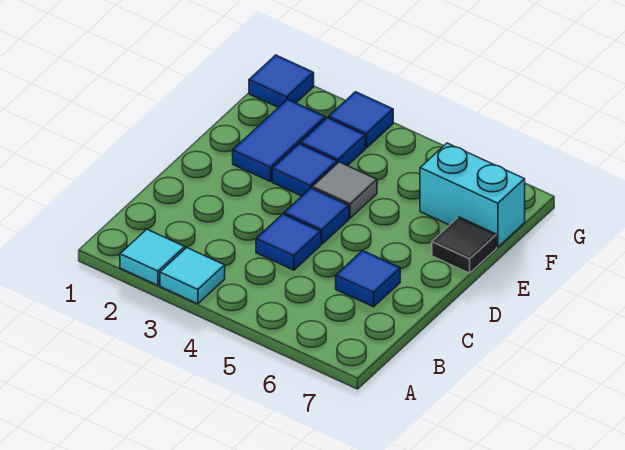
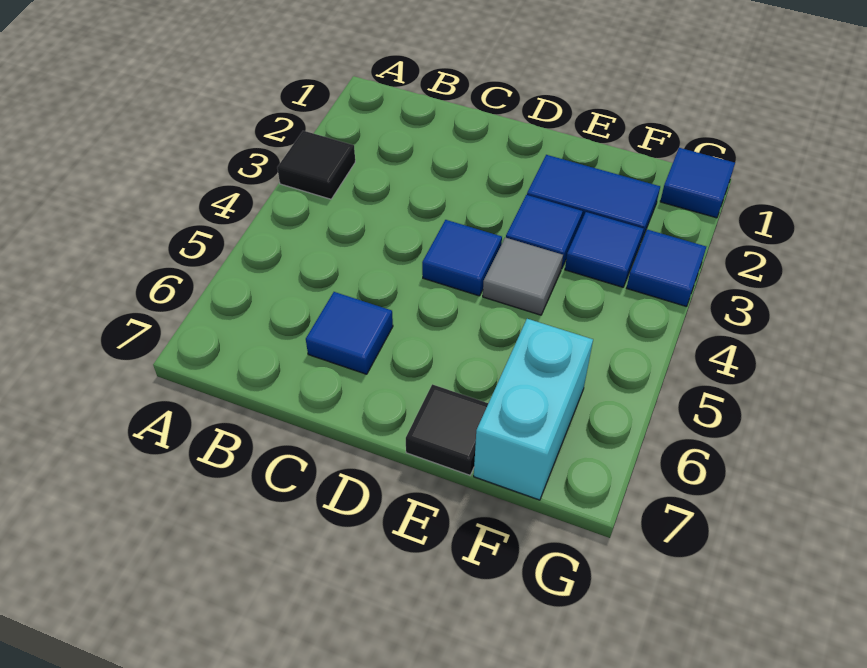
cyan 1x1 tile [120,229,185,285] -> none
cyan 1x1 tile [160,248,225,304] -> black 1x1 tile [277,131,355,199]
blue 1x1 tile [256,214,321,270] -> none

